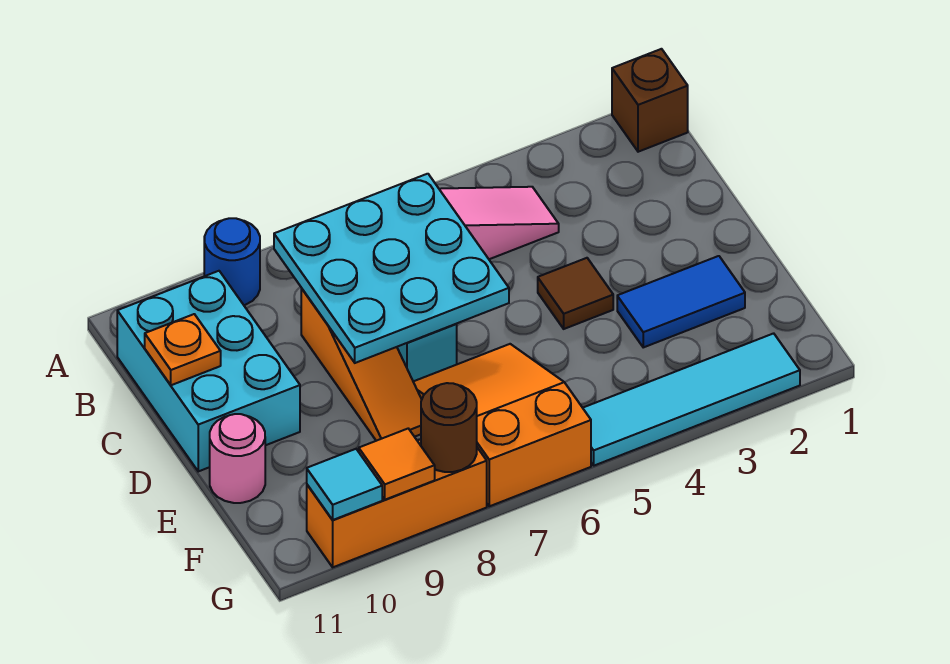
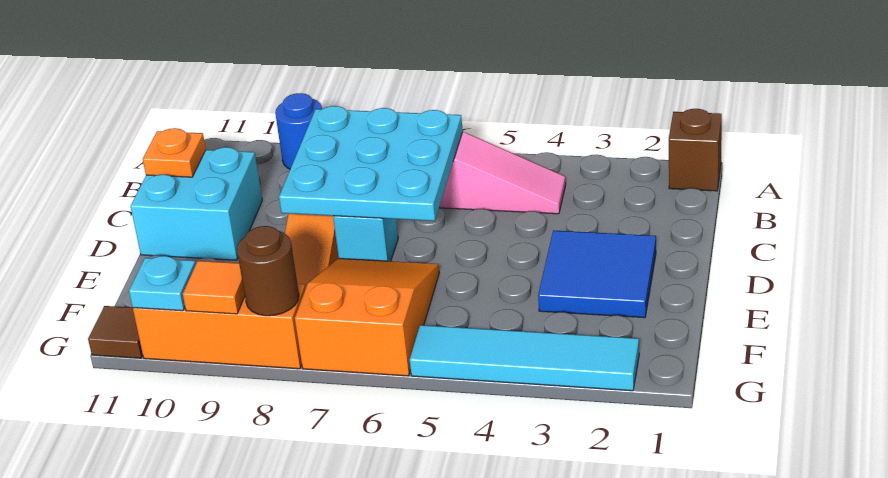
cyan 2x3 brick [117,271,300,471] -> cyan 2x2 brick [131,147,262,260]
brown 1x1 tile [538,258,613,329] -> brown 1x1 tile moved to [88,306,143,358]
blue 1x2 tile [617,256,745,347] -> blue 2x2 tile [538,230,656,318]
pink 1x1 round brick [210,414,265,503] -> none
cyan 1x1 tile [307,449,382,520] -> cyan 1x1 plate [129,256,196,311]

